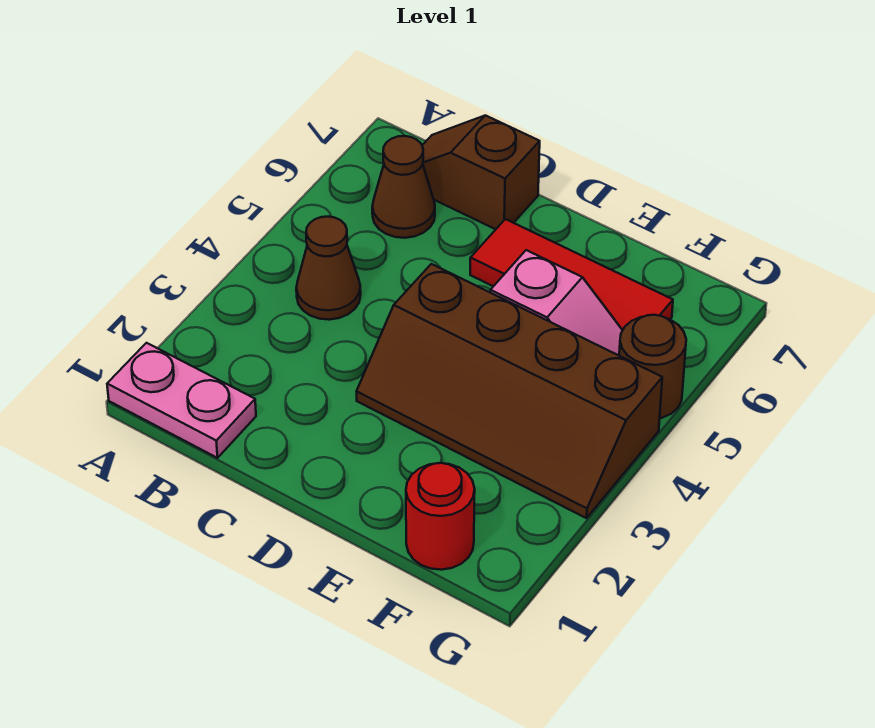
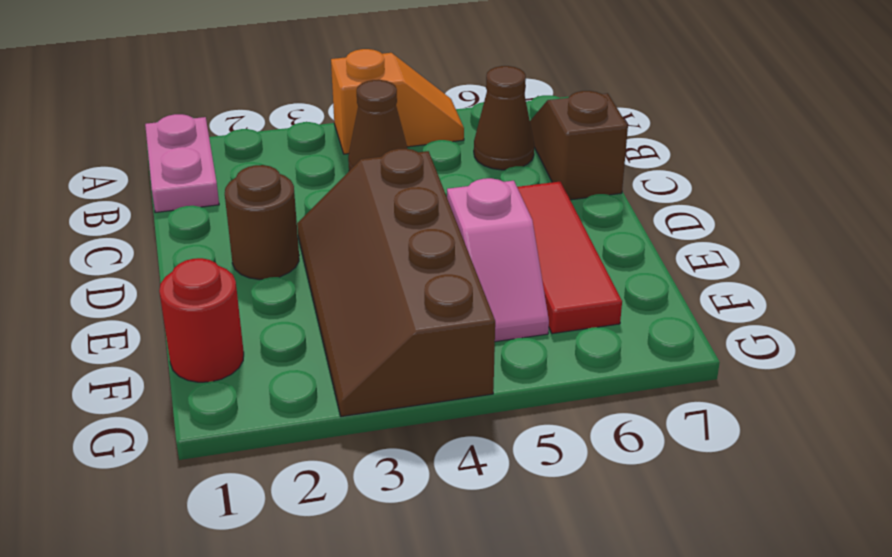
none -> orange 1x2 slope [331,49,464,154]
brown 1x1 round brick [619,315,686,418] -> brown 1x1 round brick moved to [225,165,299,280]

